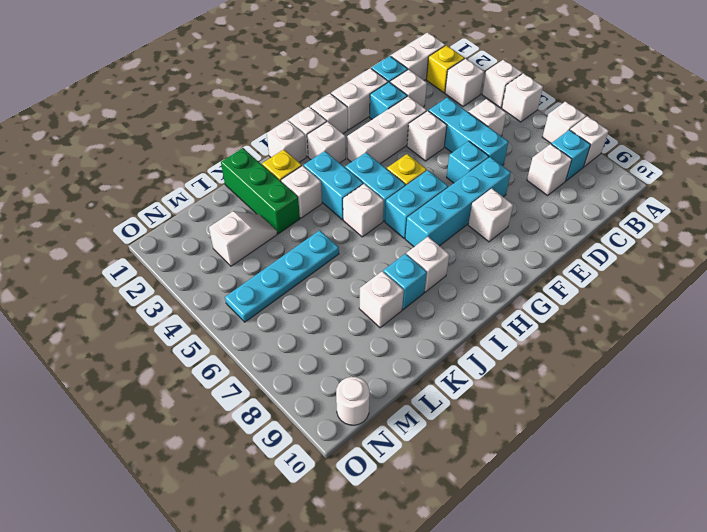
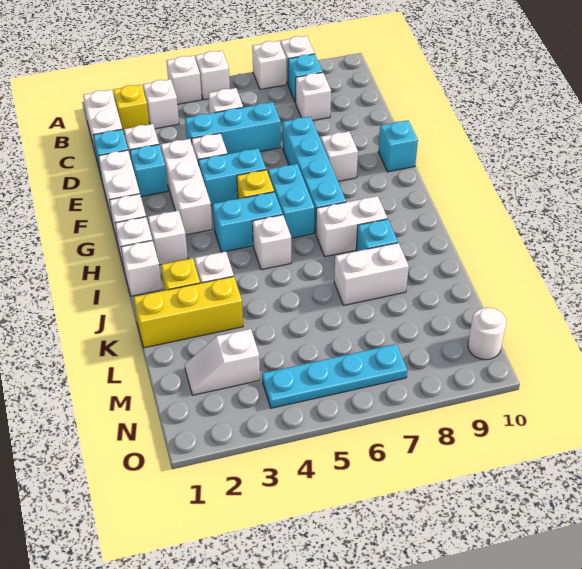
cyan 1x1 brick [447,141,489,183] -> cyan 1x1 brick moved to [378,120,418,172]
cyan 1x2 brick [304,151,363,220] -> cyan 1x2 brick moved to [198,149,266,206]
white 1x1 brick [407,237,449,292] -> white 1x2 brick [316,196,387,257]
green 1x3 brick [221,148,300,234] -> yellow 1x3 brick [133,276,243,348]
cyan 1x4 plate [225,230,339,322] -> cyan 1x4 plate turned to [262,344,407,408]
white 1x1 brick [359,271,404,328] -> white 1x2 brick [334,243,409,305]
white 1x2 slope [209,211,277,266] -> white 1x2 slope turned to [185,329,260,395]

